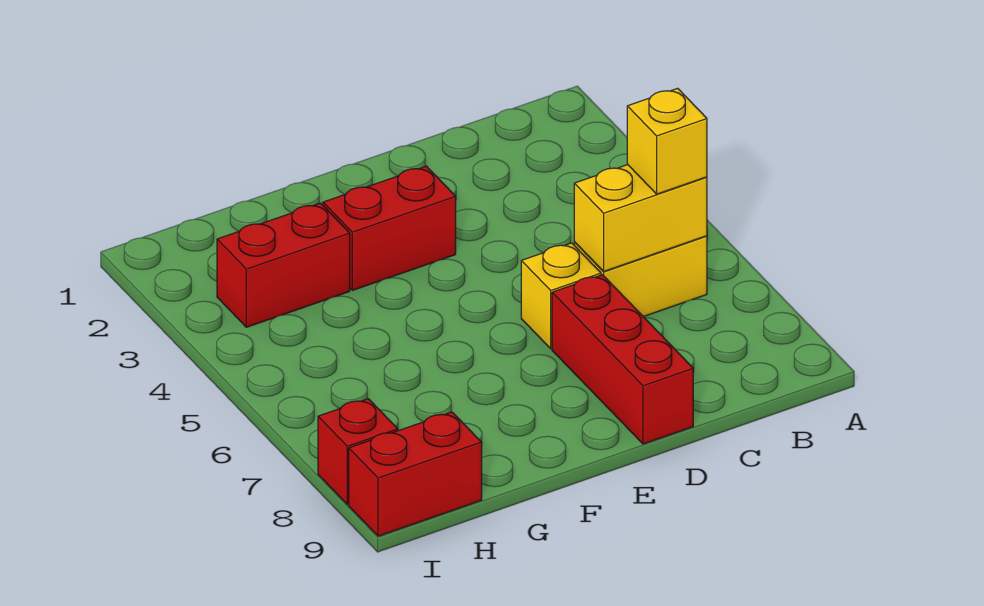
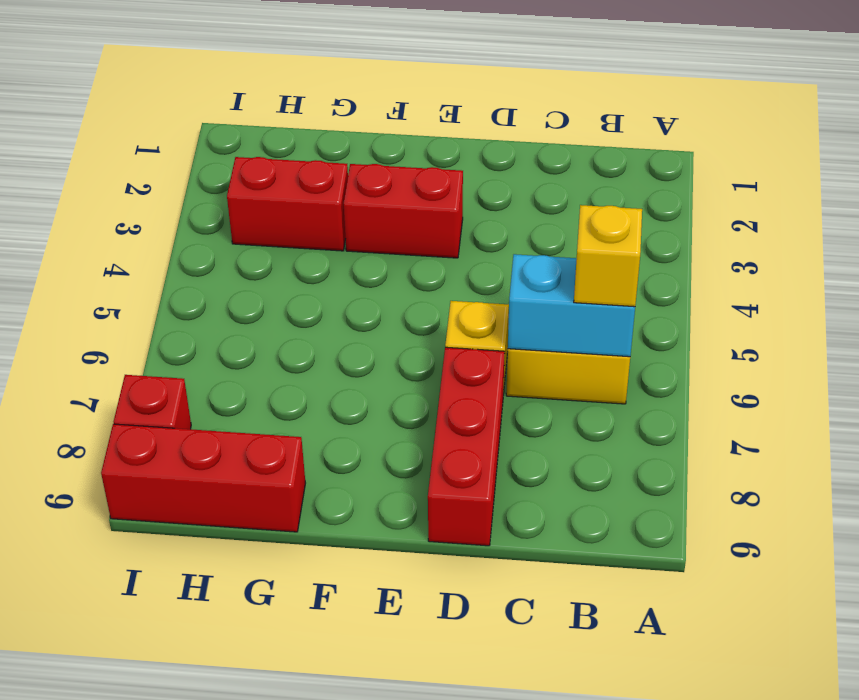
yellow 1x2 brick [574,165,707,271] -> cyan 1x2 brick [508,254,635,357]
red 1x2 brick [349,412,482,536] -> red 1x3 brick [101,424,305,532]

